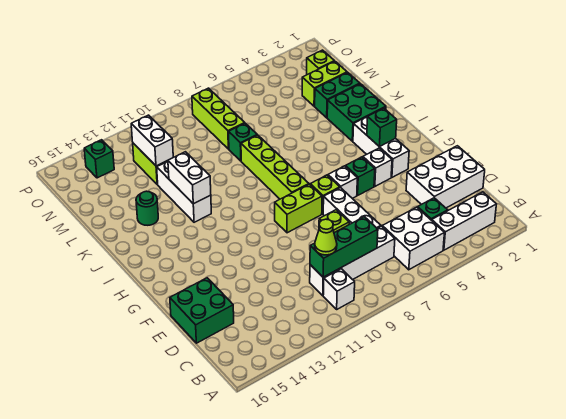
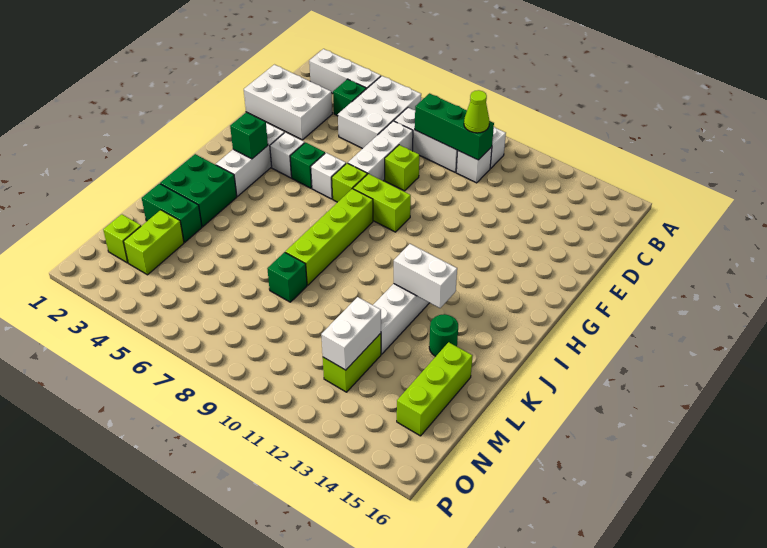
white 2x2 brick [382,207,444,270] -> white 2x3 brick [338,76,421,149]
green 2x2 brick [170,278,234,343] -> none
white 1x2 brick [168,152,211,204] -> white 1x2 brick turned to [394,244,457,308]
lime 1x2 brick [302,61,347,106] -> lime 1x2 brick turned to [124,210,184,275]
lime 1x3 brick [192,88,244,149] -> lime 1x3 brick moved to [397,342,472,436]
green 1x1 brick [84,140,114,178] -> none

